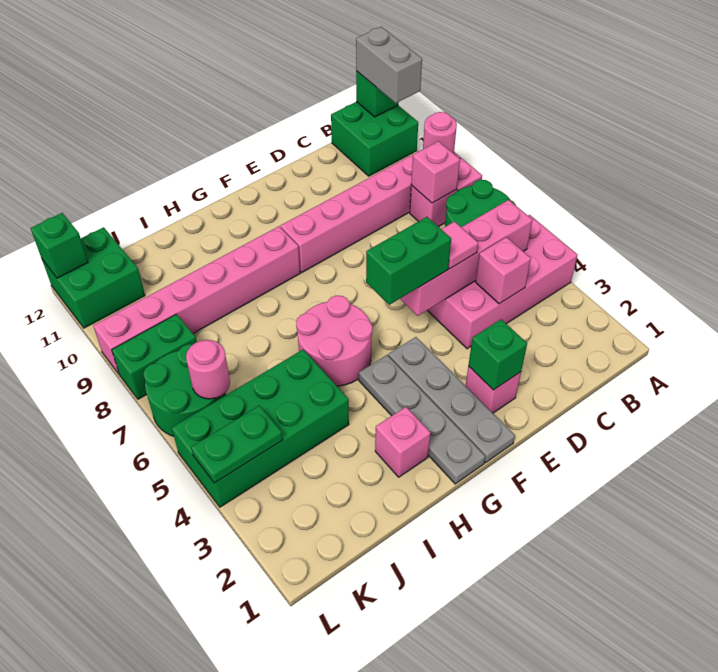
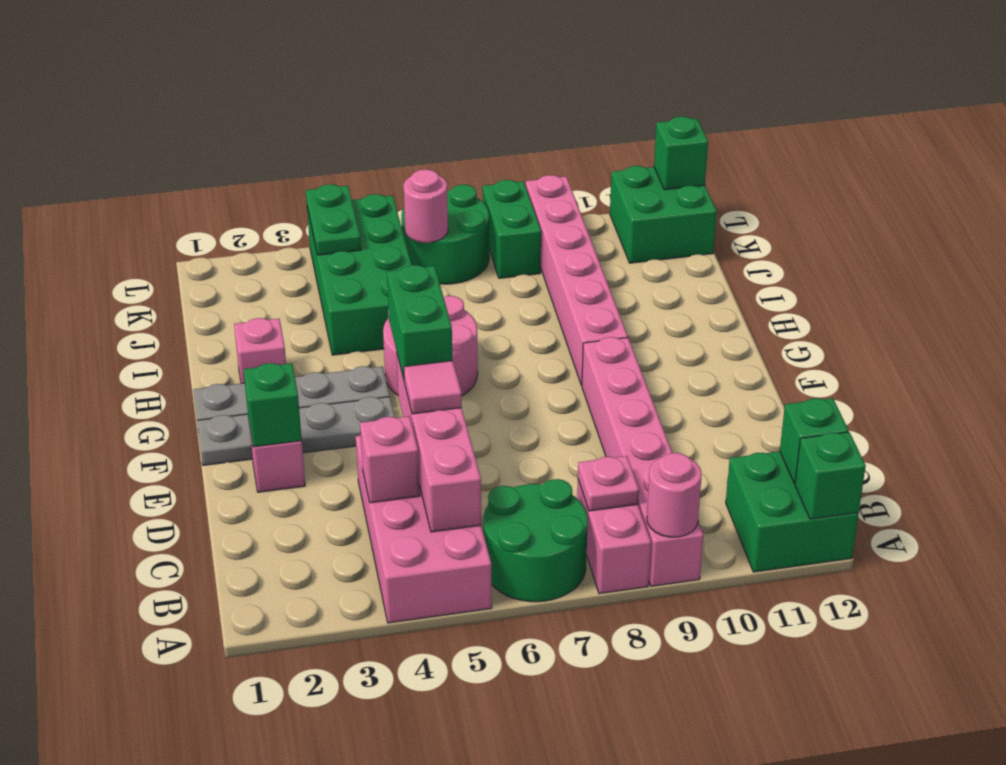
grey 1x2 brick [356,27,422,103] -> none
pink 1x1 brick [411,141,460,203] -> pink 1x1 plate [578,456,639,511]
none -> green 1x1 brick [780,398,849,484]

